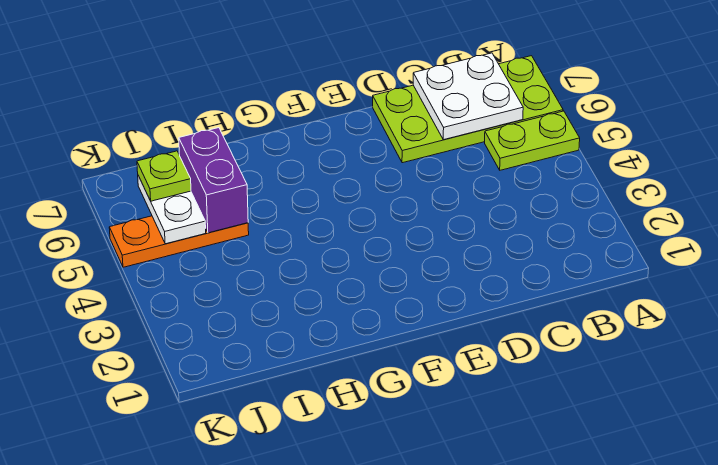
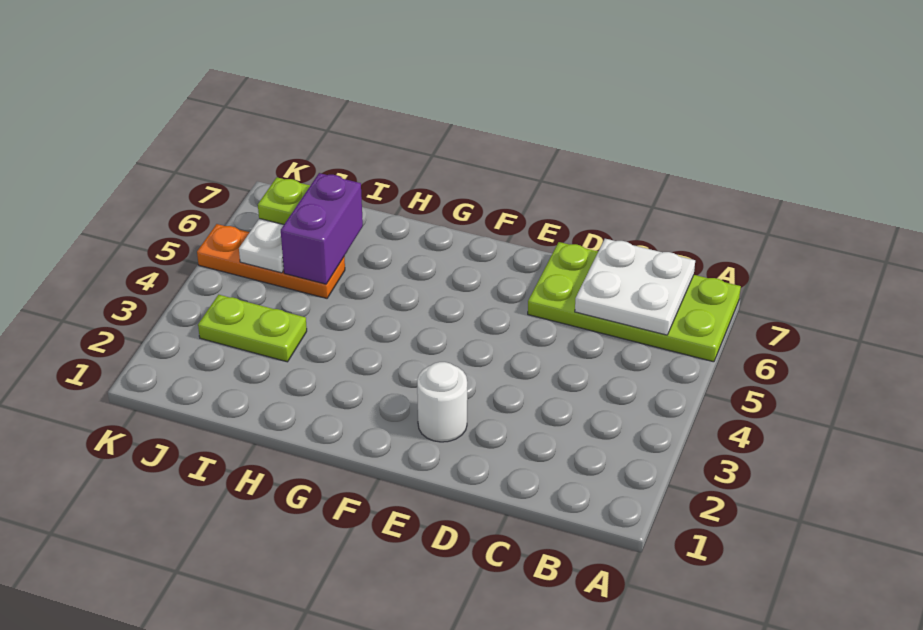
lime 1x2 plate [485,111,580,170] -> lime 1x2 plate moved to [198,295,307,362]
none -> white 1x1 round brick [417,362,467,442]

